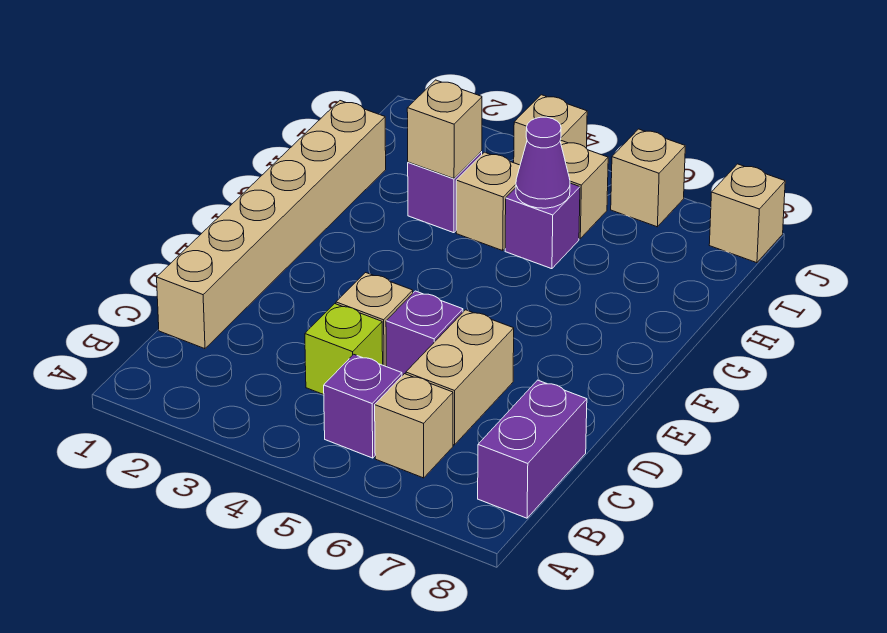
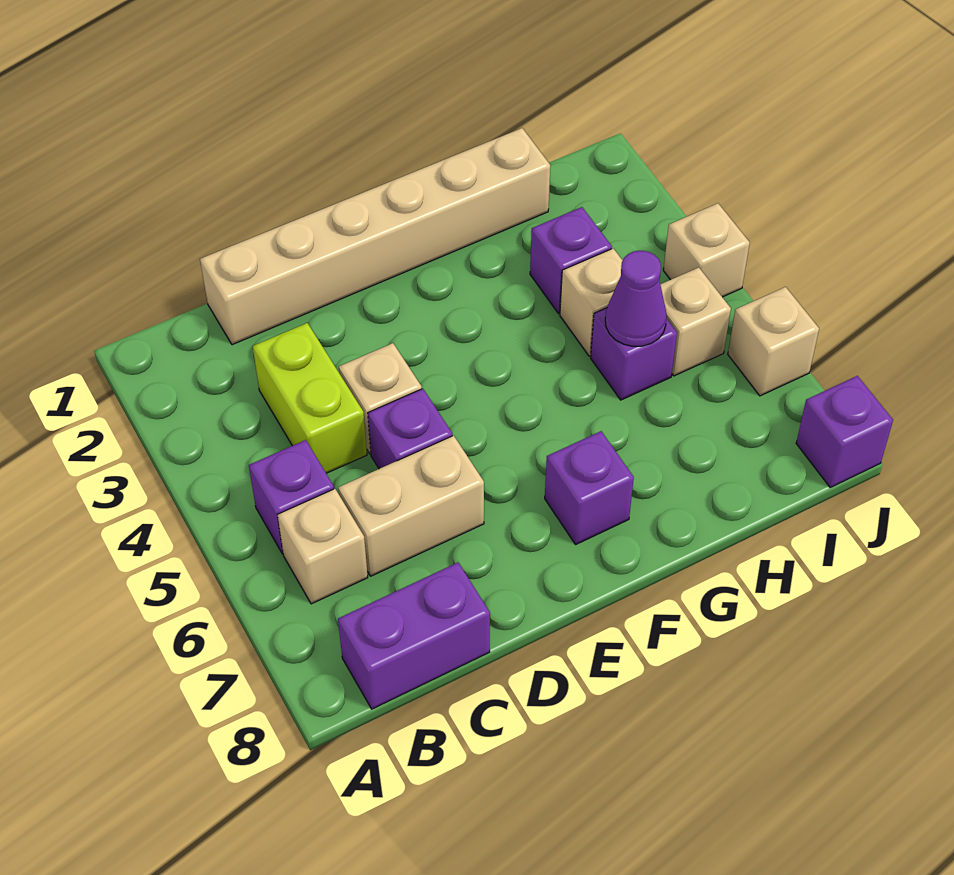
lime 1x1 brick [305,304,383,395] -> lime 1x2 brick [253,323,367,473]
none -> purple 1x1 brick [545,431,634,544]
tan 1x1 brick [407,80,482,179] -> none
tan 1x1 brick [709,164,785,263] -> purple 1x1 brick [796,376,893,487]

